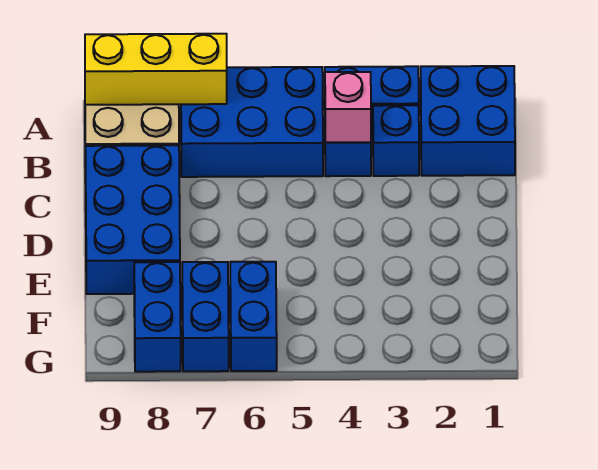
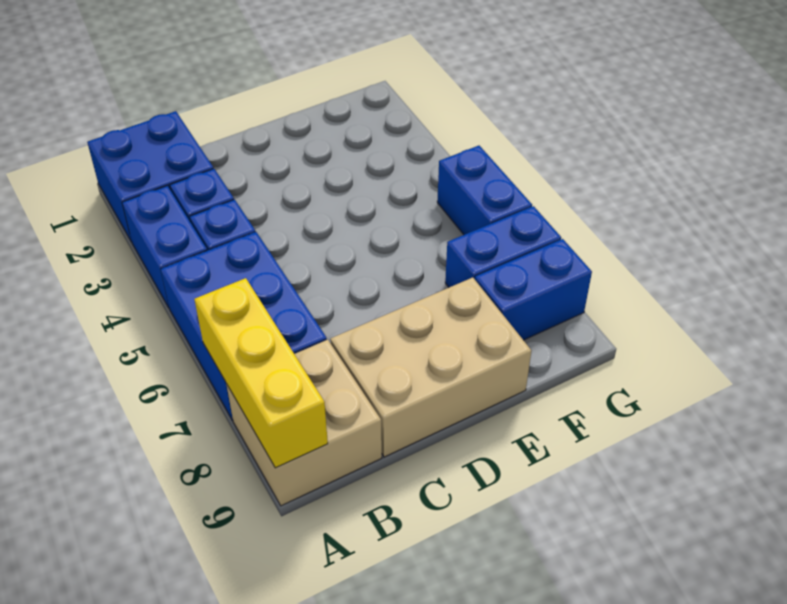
pink 1x1 brick [325,72,371,142] -> none
blue 2x3 brick [85,145,180,294] -> tan 2x3 brick [330,278,531,457]
blue 1x2 brick [230,262,277,371] -> blue 1x2 brick turned to [437,146,532,235]

